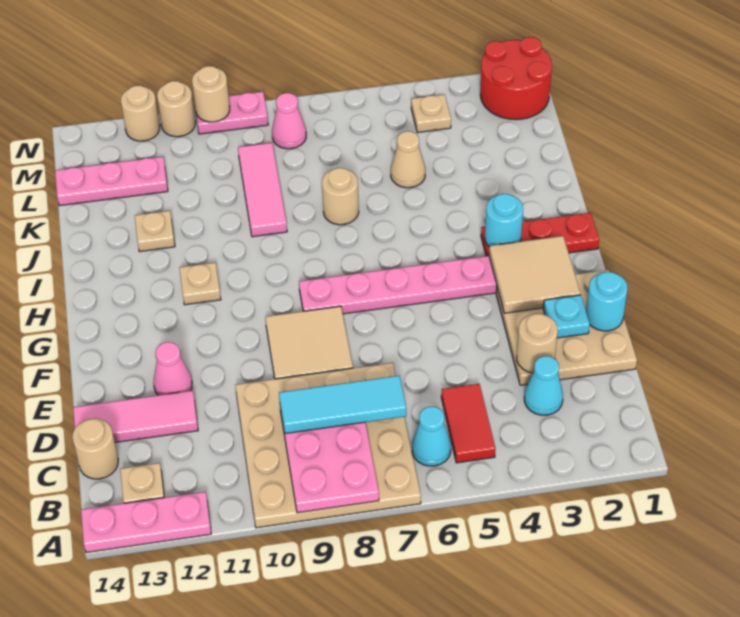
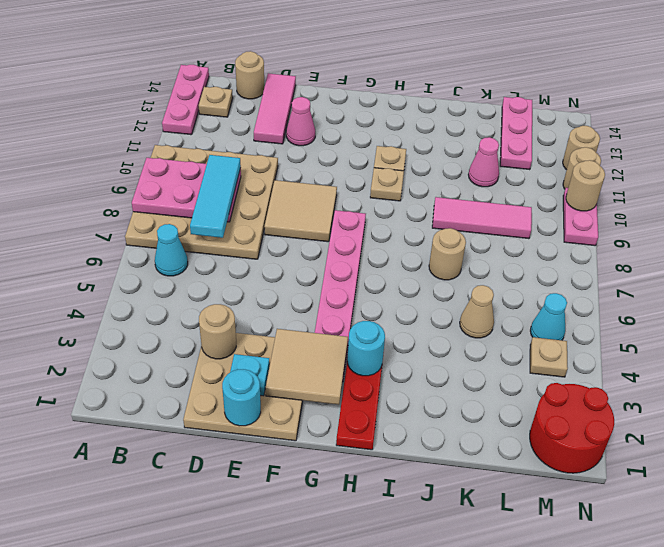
red 1x2 tile [441,384,495,463] -> none
cyan 1x1 cone [524,356,563,415] -> cyan 1x1 cone moved to [530,293,567,340]
tan 1x1 plate [135,211,175,252] -> tan 1x1 plate moved to [370,168,404,201]
pink 1x1 cone [272,93,306,149] -> pink 1x1 cone moved to [468,137,499,187]

